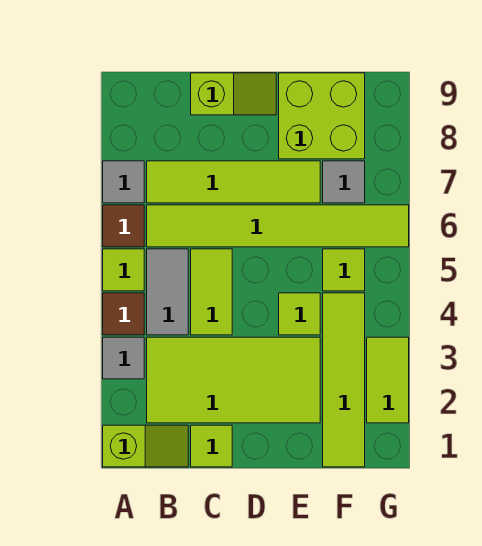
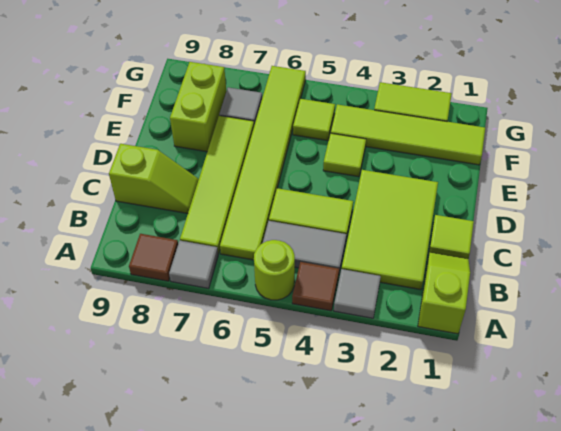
lime 1x1 tile [103,249,144,291] -> lime 1x1 round brick [254,240,295,300]
brown 1x1 tile [103,205,144,247] -> brown 1x1 tile moved to [129,234,178,281]
lime 2x4 tile [147,337,320,423] -> lime 2x3 tile [342,170,438,290]
lime 1x2 slope [191,73,276,115] -> lime 1x2 slope turned to [109,144,199,214]
lime 2x2 brick [279,73,365,159] -> lime 1x2 brick [170,62,226,152]

